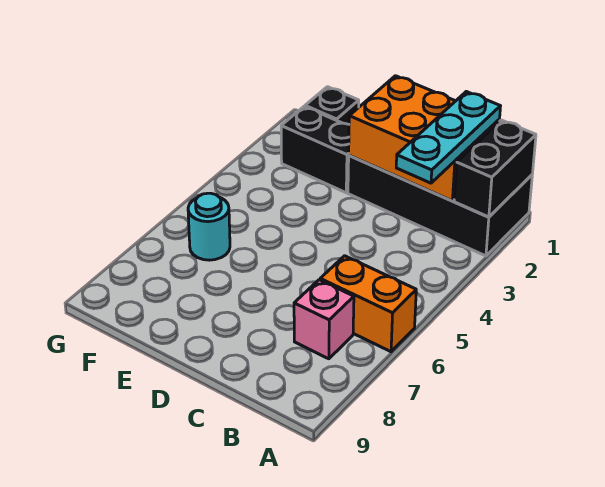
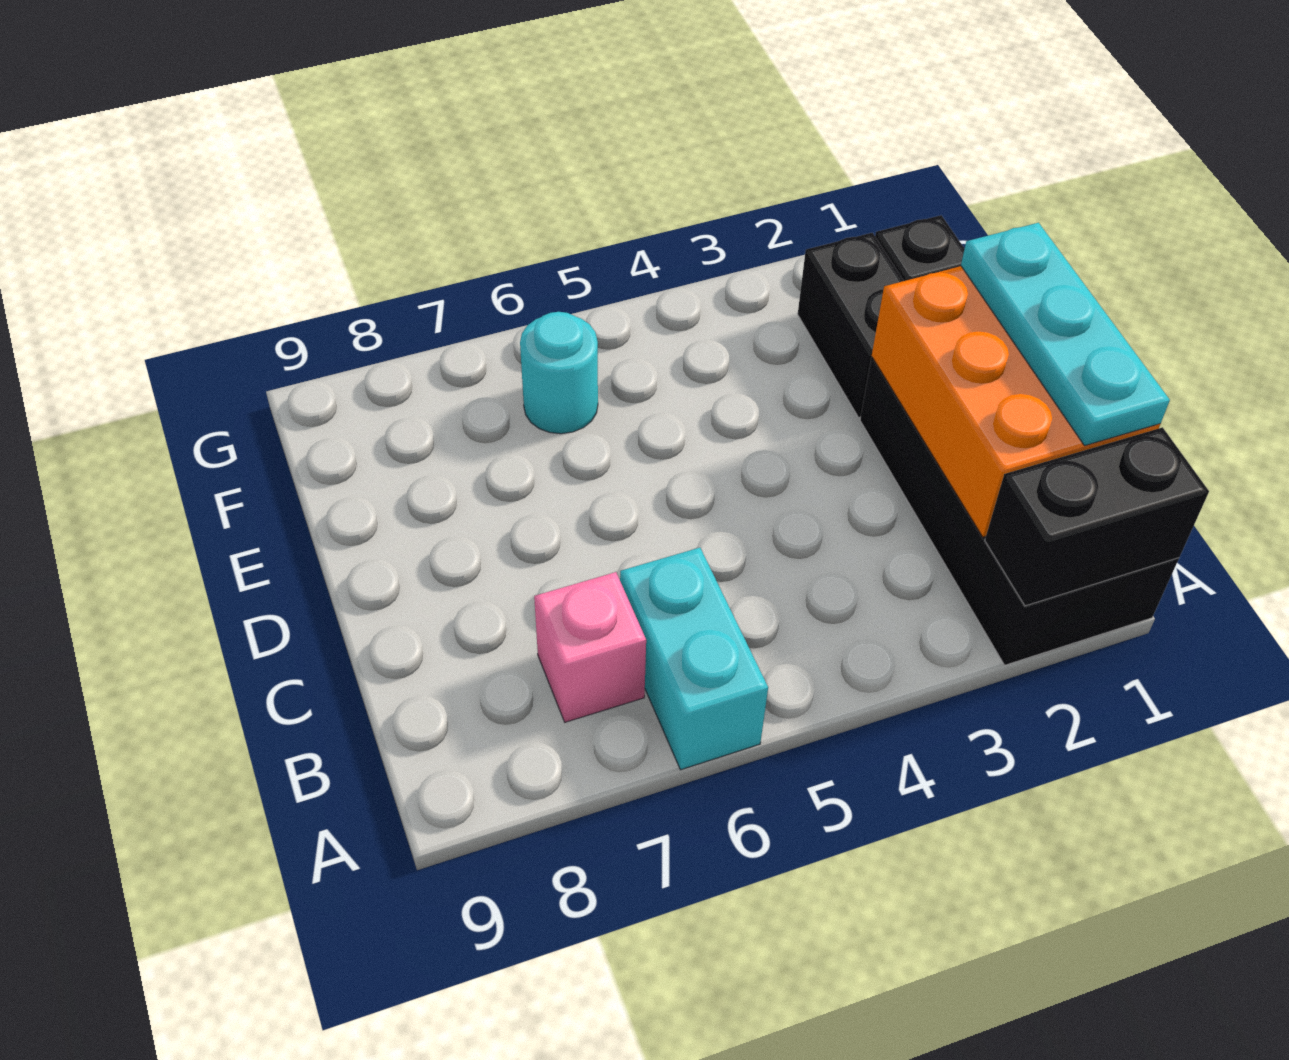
orange 1x2 brick [320,256,416,352] -> cyan 1x2 brick [620,548,768,770]
cyan 1x3 plate [396,92,501,183] -> cyan 1x3 plate turned to [961,223,1170,446]

